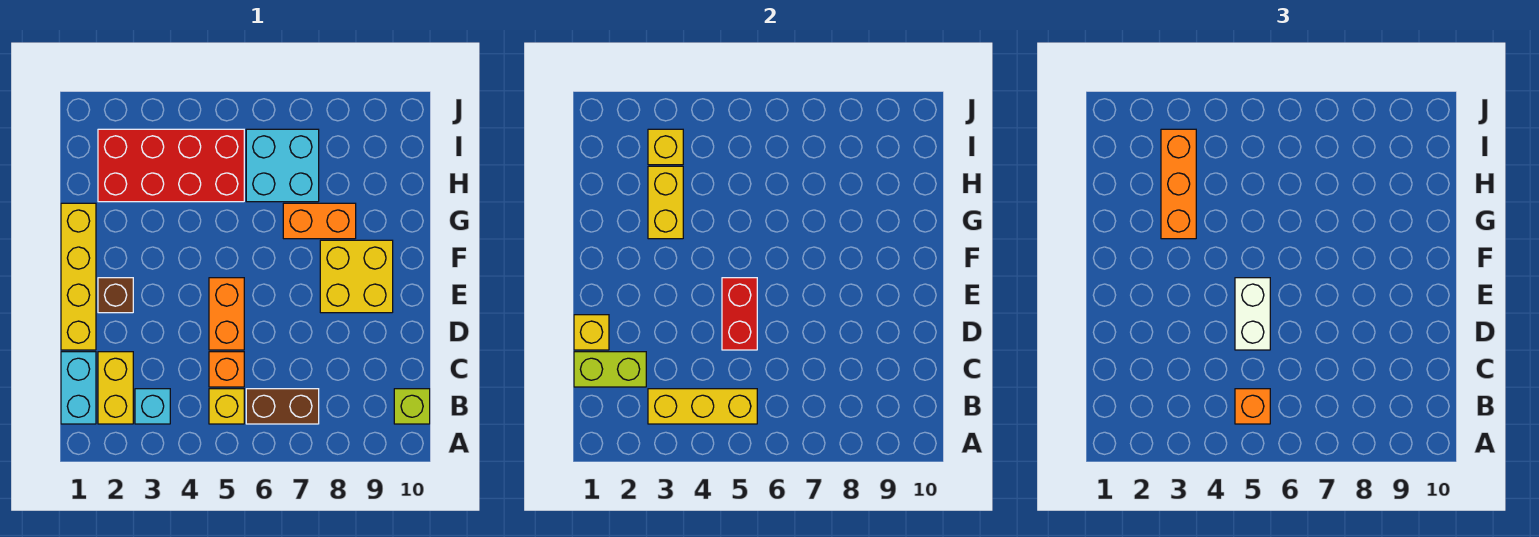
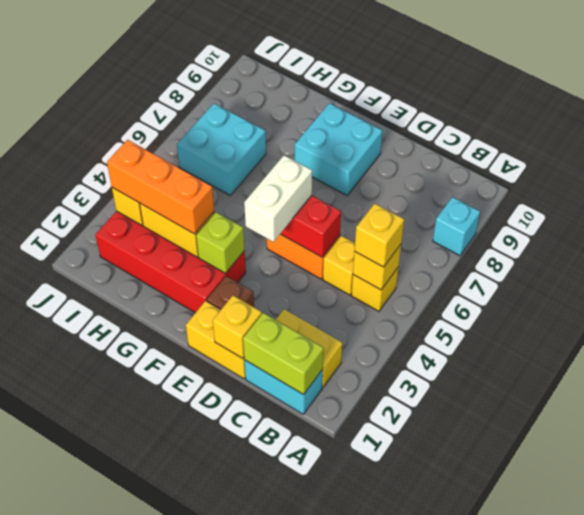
cyan 1x1 brick [135,389,170,424] -> cyan 1x1 brick moved to [433,197,480,256]
yellow 1x3 brick [648,389,757,424] -> yellow 1x1 brick [353,245,401,290]
orange 1x1 brick [1235,389,1270,424] -> yellow 1x1 brick [355,204,404,267]
brown 1x2 brick [246,389,319,424] -> none
lime 1x1 brick [394,389,430,424] -> lime 1x1 brick moved to [196,212,245,274]
lime 1x2 brick [574,352,646,387] -> lime 1x2 brick turned to [243,313,324,395]
orange 1x1 brick [209,352,244,387] -> yellow 1x1 brick [323,236,355,295]
yellow 1x4 brick [61,203,96,350] -> yellow 1x2 brick [186,301,246,379]
white 1x2 brick [1235,278,1270,350] -> white 1x2 brick turned to [244,155,312,242]
yellow 2x2 brick [320,240,393,313] -> cyan 2x2 brick [295,103,382,195]
orange 1x2 brick [283,203,356,239] -> none
red 2x4 brick [98,129,244,202] -> red 2x4 brick turned to [96,211,246,313]

